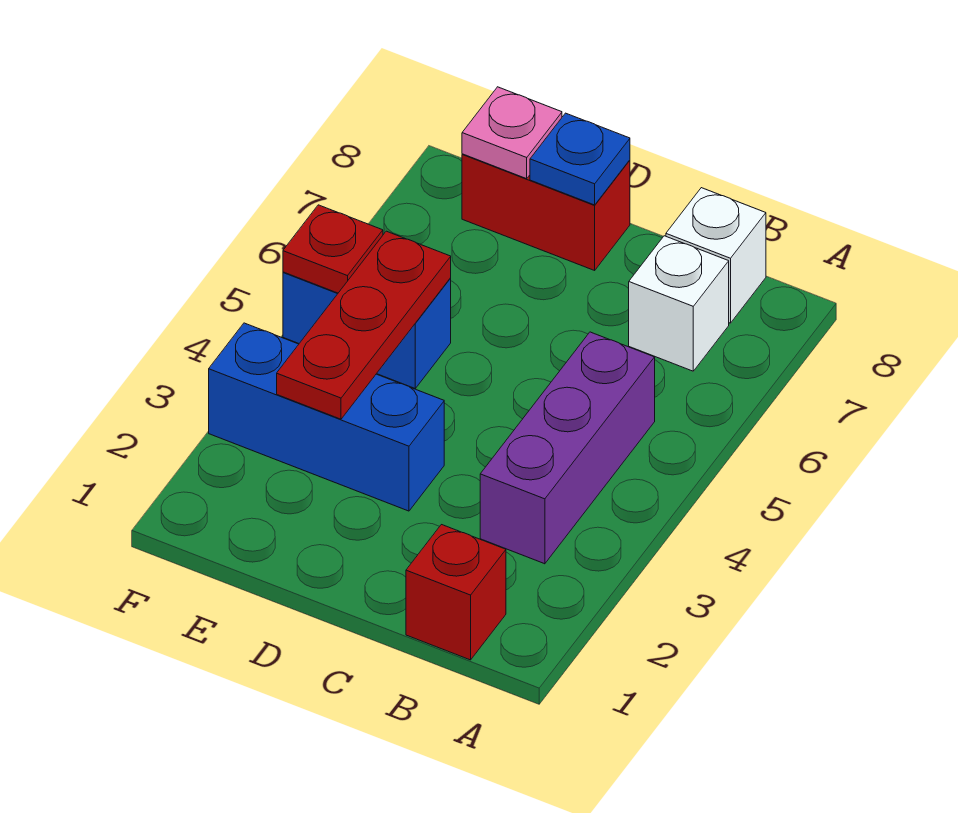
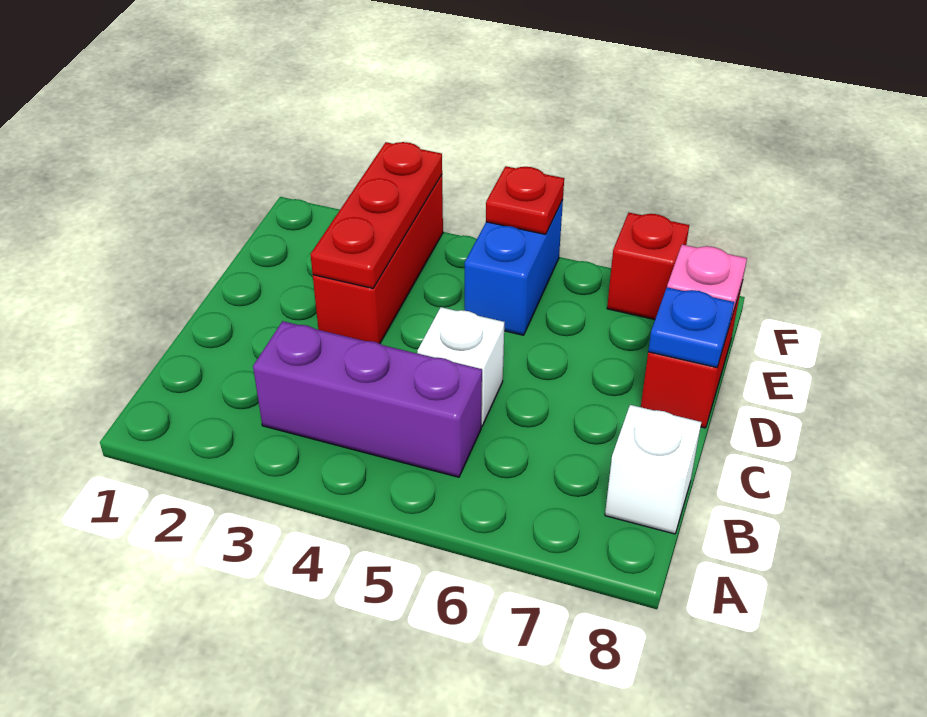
red 1x1 brick [406,525,506,660] -> red 1x1 brick moved to [607,213,689,320]
white 1x1 brick [629,236,729,371] -> white 1x1 brick moved to [417,307,504,426]
blue 1x3 brick [209,323,444,511] -> red 1x3 brick [313,175,443,344]
red 1x3 plate [277,231,451,419] -> red 1x3 plate turned to [310,142,442,288]

